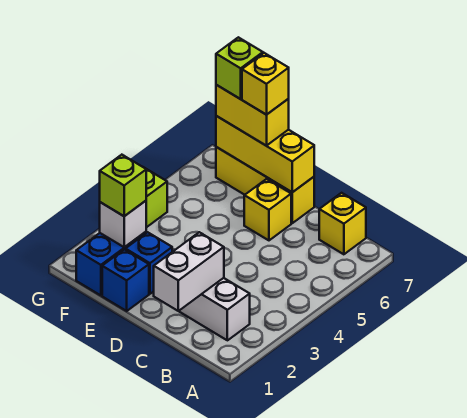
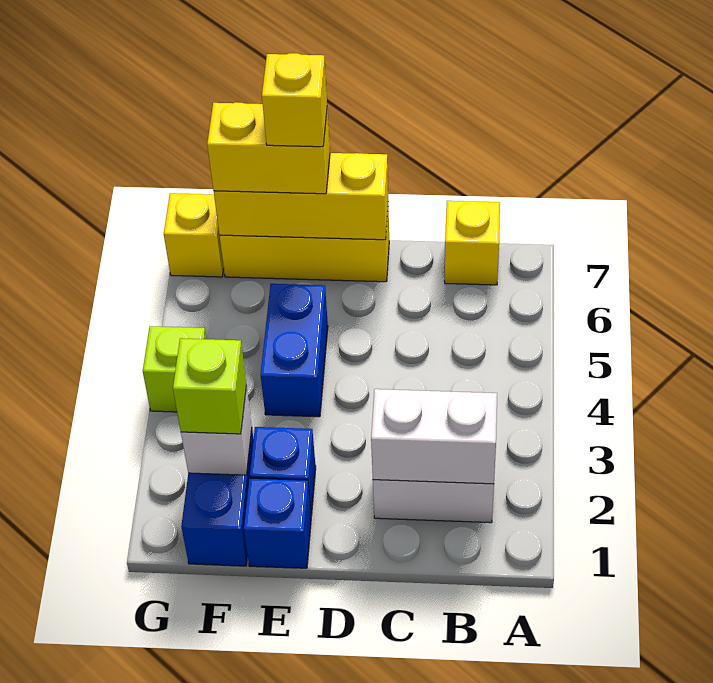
white 1x2 brick [154,232,224,311] -> white 1x2 brick turned to [371,389,497,484]
yellow 1x1 brick [244,179,291,240] -> yellow 1x1 brick moved to [164,193,224,277]
none -> blue 1x2 brick [261,284,328,417]
lime 1x1 brick [216,37,263,99] -> none

